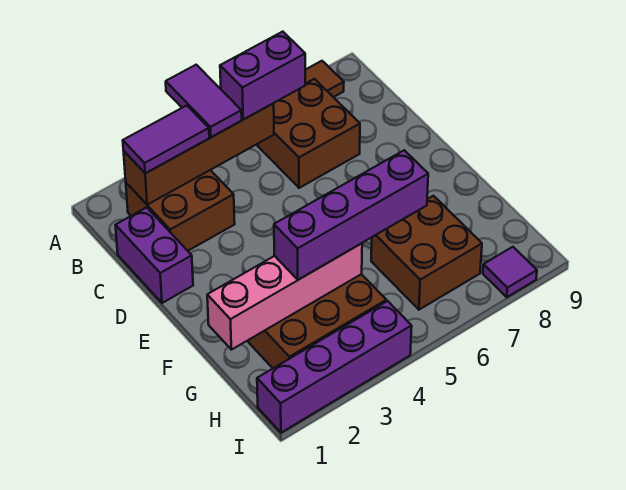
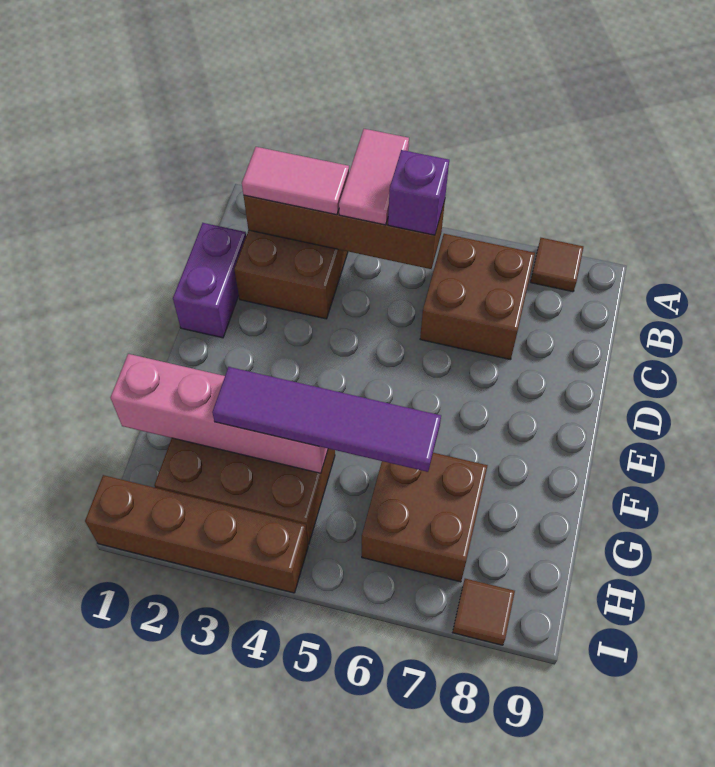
purple 1x2 tile [166,65,242,137] -> pink 1x2 tile [339,129,409,225]
purple 1x2 tile [123,106,209,173] -> pink 1x2 tile [242,147,349,215]
purple 1x2 brick [220,32,305,120] -> purple 1x1 brick [388,150,449,235]
purple 1x4 brick [274,150,428,280] -> purple 1x4 tile [212,367,441,472]
purple 1x4 brick [257,301,412,433] -> brown 1x4 brick [85,475,308,593]
purple 1x1 tile [483,247,537,297] -> brown 1x1 tile [453,579,515,645]

